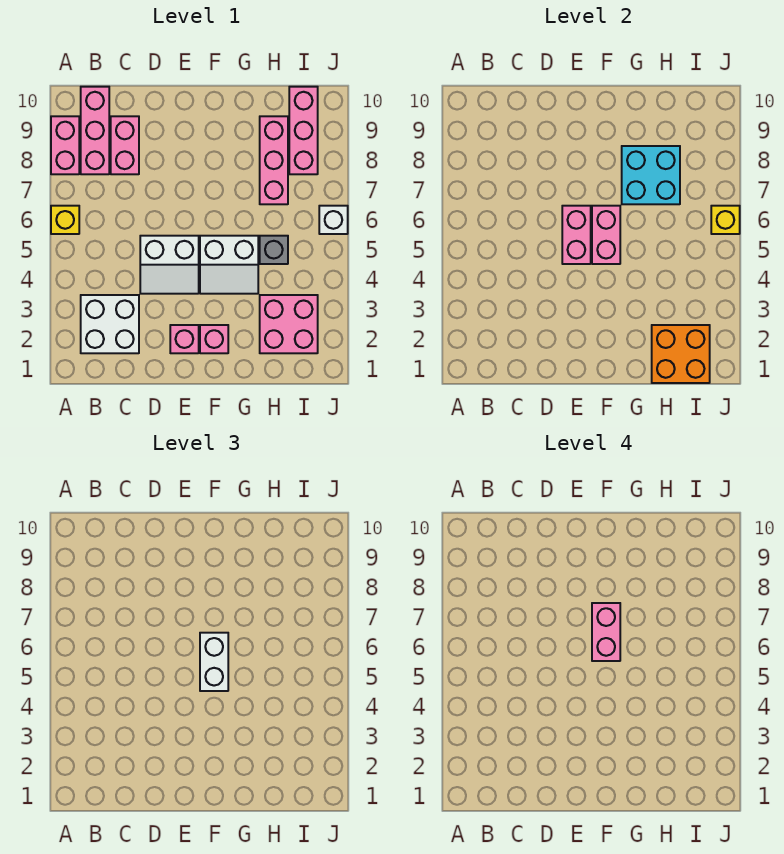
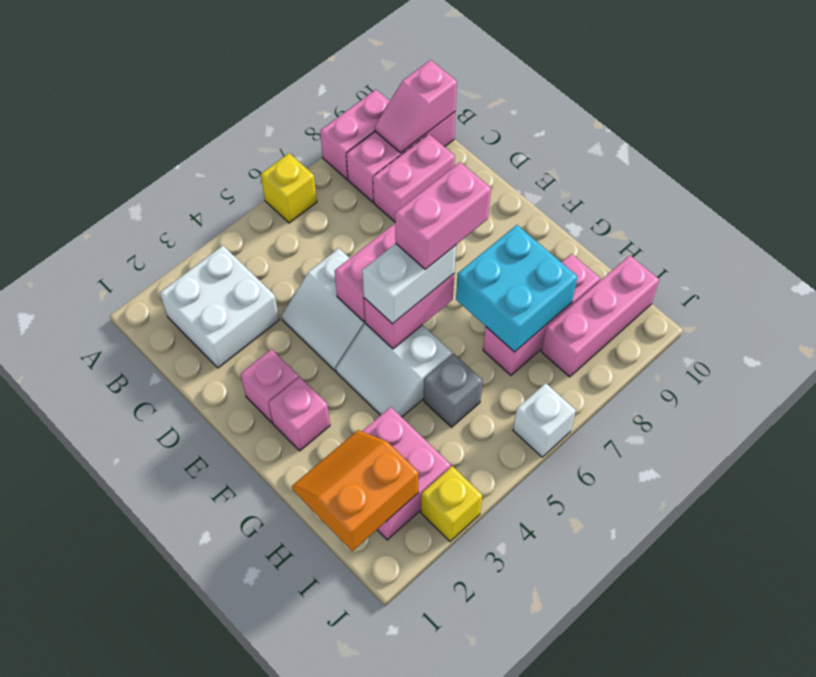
none -> pink 1x2 slope [375,60,457,153]
orange 2x2 brick [652,325,710,383] -> orange 2x2 slope [292,430,419,551]
yellow 1x1 brick [711,206,740,234] -> yellow 1x1 brick moved to [421,466,482,541]

